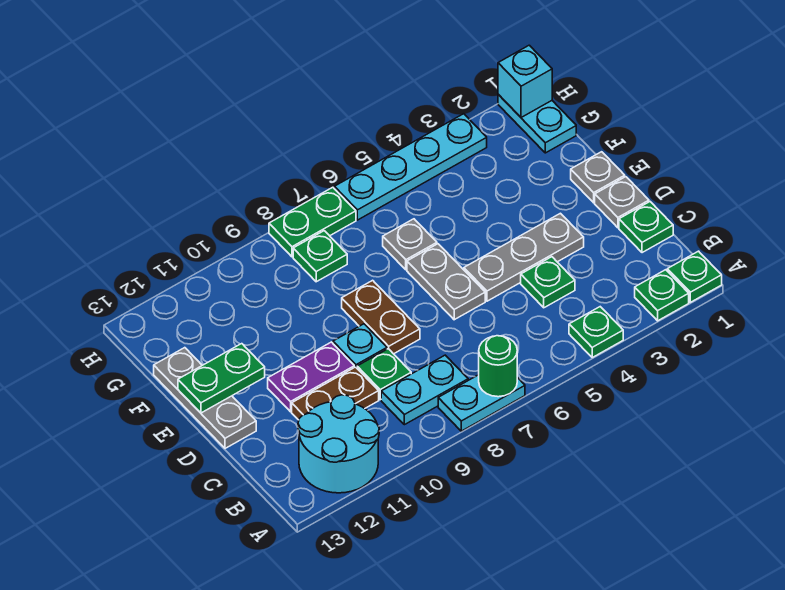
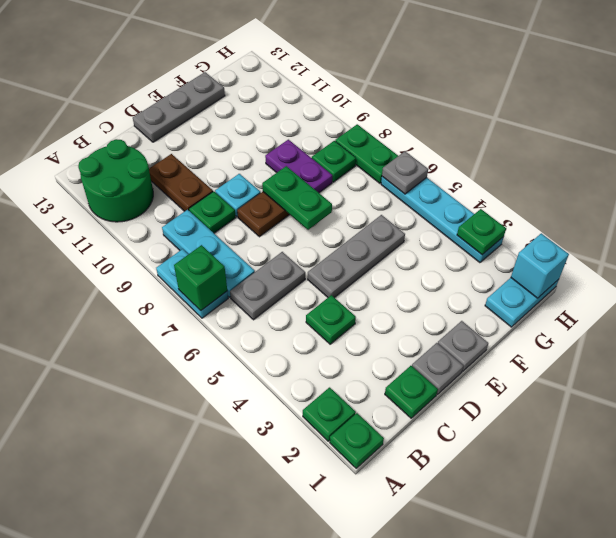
green 1x1 plate [569,307,623,357] -> green 1x1 plate moved to [457,209,506,255]
green 1x1 round brick [479,336,517,397] -> green 1x1 brick [174,245,227,311]
cyan 2x2 round brick [298,395,379,493] -> green 2x2 round brick [78,139,153,222]
cyan 1x2 plate [381,355,468,425] -> cyan 1x3 plate [162,210,255,297]
grey 1x3 plate [464,213,584,301] -> grey 1x3 plate turned to [308,215,405,298]
grey 1x2 plate [407,244,485,320] -> grey 1x2 plate moved to [230,252,305,320]
purple 1x2 plate [268,342,354,412] -> purple 1x2 plate moved to [265,140,332,193]
green 1x2 plate [178,344,265,413] -> green 1x2 plate moved to [262,166,332,230]
grey 1x1 plate [383,219,437,270] -> grey 1x1 plate moved to [382,151,428,194]

